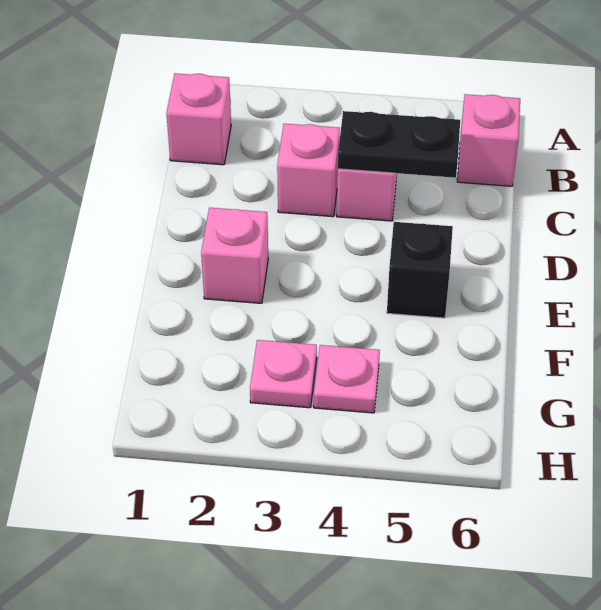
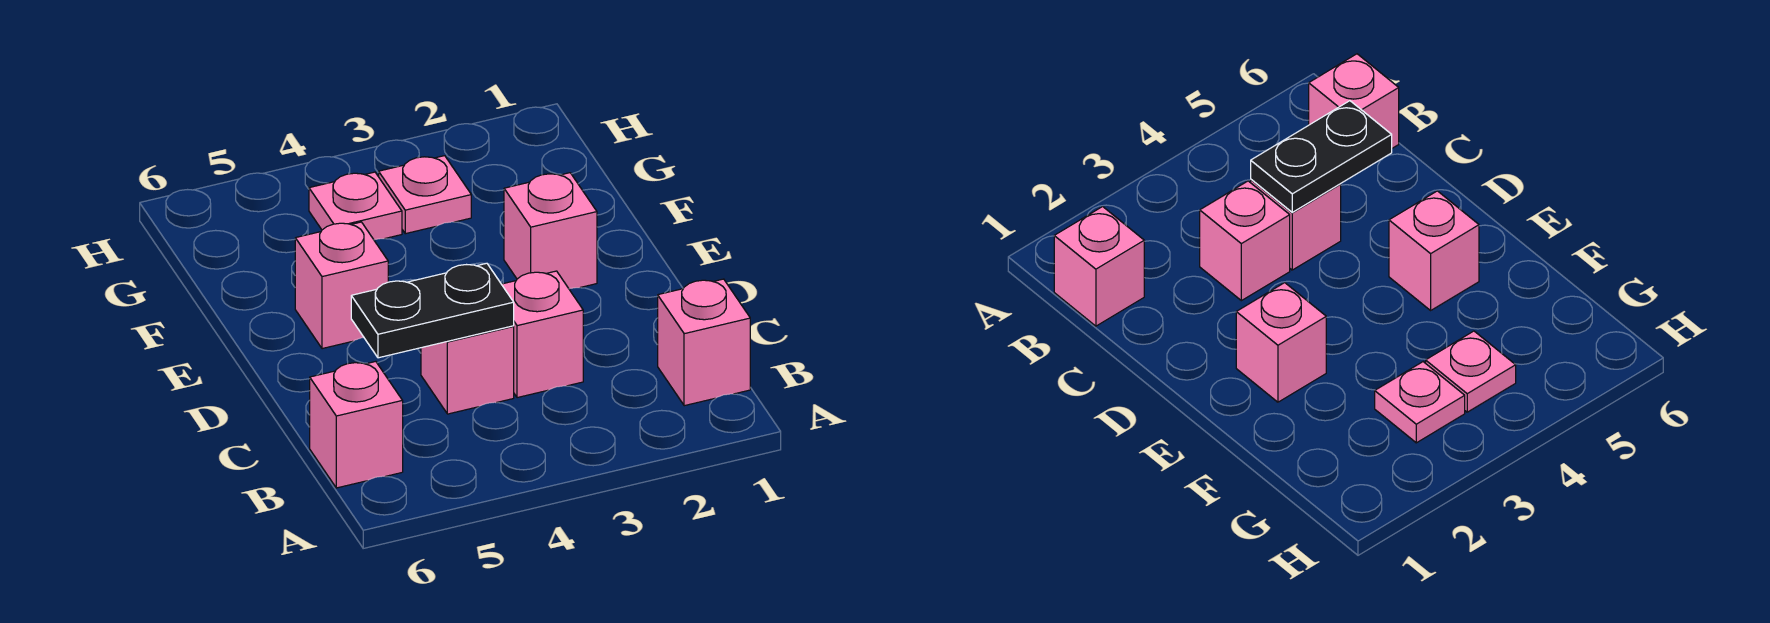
black 1x1 brick [387,222,453,318] -> pink 1x1 brick [295,222,388,349]

